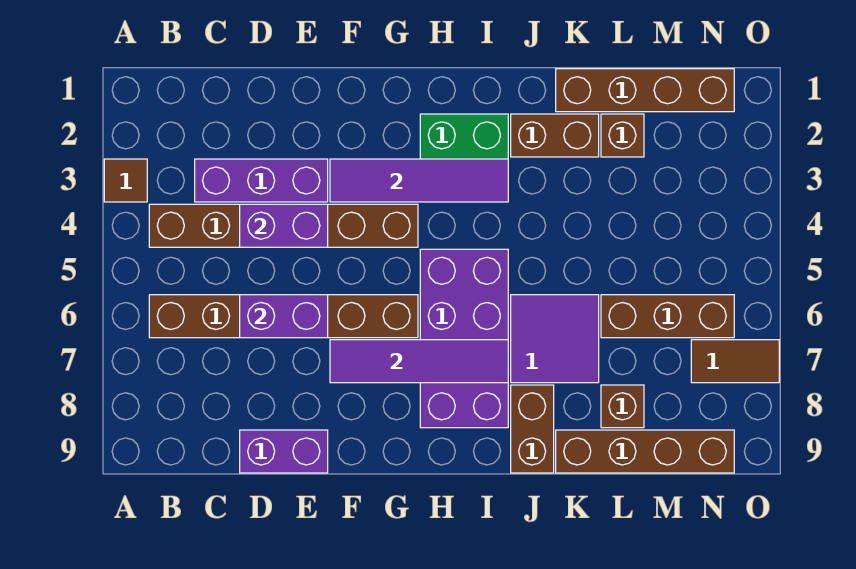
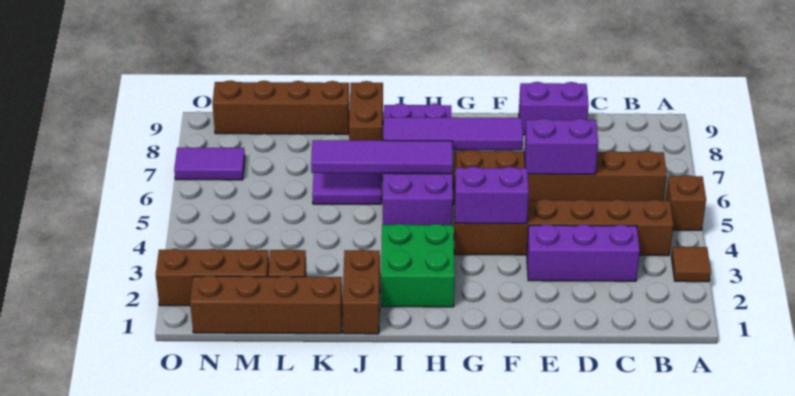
purple 1x2 brick [240,204,328,247] -> purple 1x2 brick moved to [455,167,529,224]
purple 1x4 tile [330,159,508,202] -> purple 1x4 tile moved to [311,140,453,174]
brown 1x2 brick [511,114,599,157] -> brown 1x2 brick turned to [343,249,380,334]
brown 1x3 brick [601,295,734,338] -> brown 1x3 brick moved to [156,249,269,306]
brown 1x1 brick [601,385,644,428] -> brown 1x1 brick moved to [666,175,706,230]
brown 1x2 tile [691,340,779,383] -> purple 1x2 tile [174,147,245,180]

